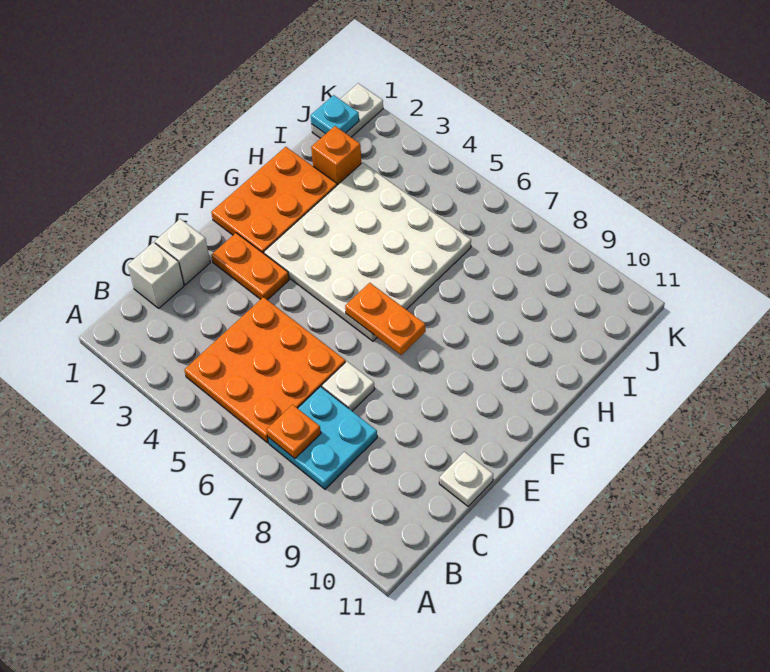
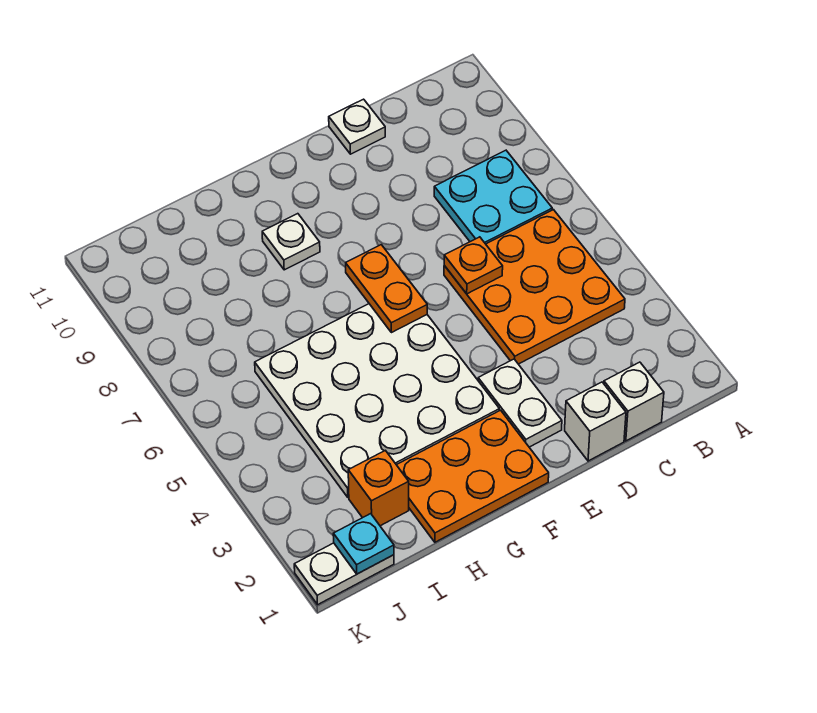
orange 1x1 plate [267,405,321,458] -> orange 1x1 plate moved to [444,237,503,294]
white 1x1 plate [322,361,375,411] -> white 1x1 plate moved to [262,214,320,270]
orange 1x2 plate [211,233,289,300] -> white 1x2 plate [478,359,562,447]

